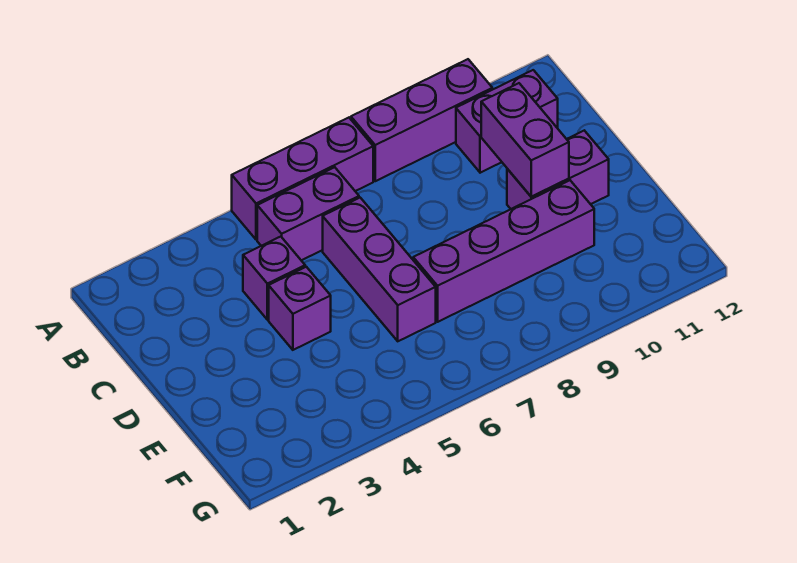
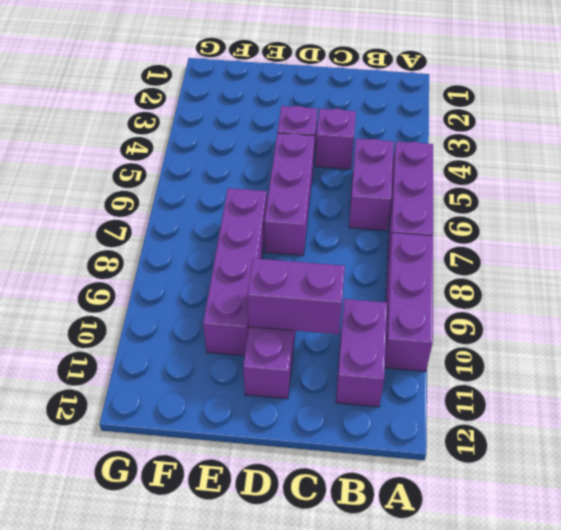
purple 1x3 brick [323,198,436,341] -> purple 1x3 brick turned to [264,133,315,256]

